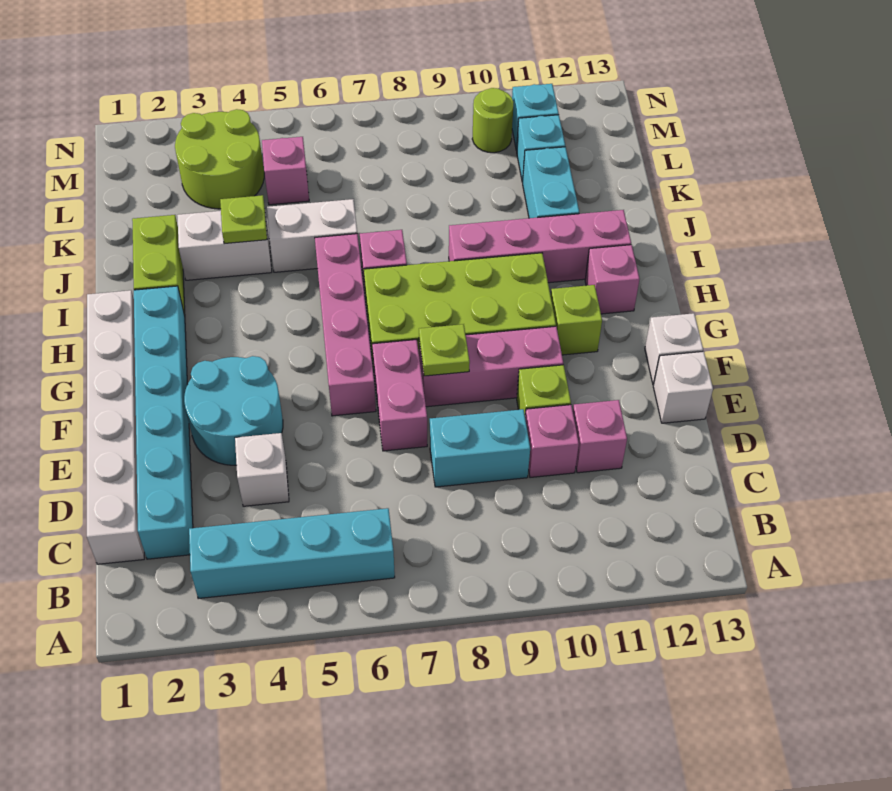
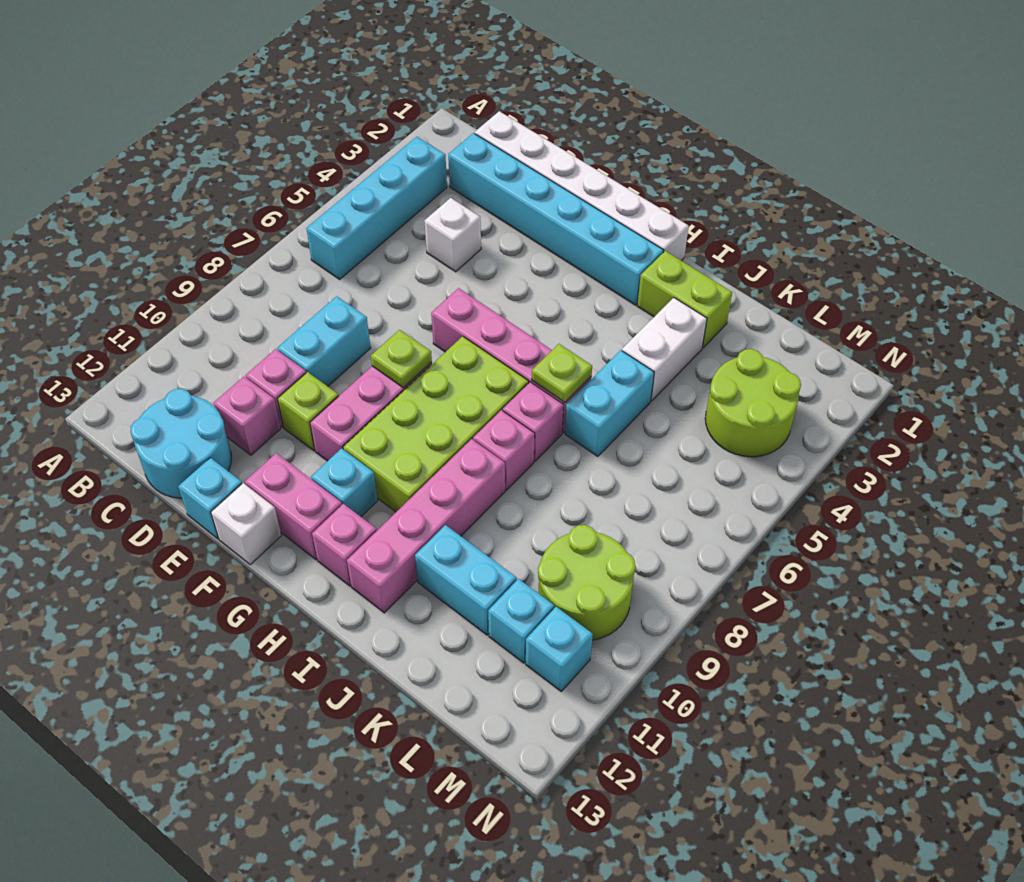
cyan 2x2 round brick [184,356,283,465] -> cyan 2x2 round brick moved to [131,389,231,498]
pink 1x2 brick [372,340,427,451] -> pink 1x2 brick moved to [245,453,342,560]
white 1x1 brick [653,351,713,423] -> cyan 1x1 brick [178,458,242,539]
lime 1x1 brick [551,285,602,355] -> cyan 1x1 brick [311,448,378,517]
lime 1x1 plate [220,195,267,244] -> lime 1x1 plate moved to [532,344,592,402]
white 1x2 brick [267,199,357,272] -> cyan 1x2 brick [565,350,654,457]
pink 1x1 brick [262,137,309,205] -> pink 1x1 brick moved to [473,410,535,490]
lime 1x1 round brick [472,88,514,153] -> lime 2x2 round brick [538,525,636,640]

